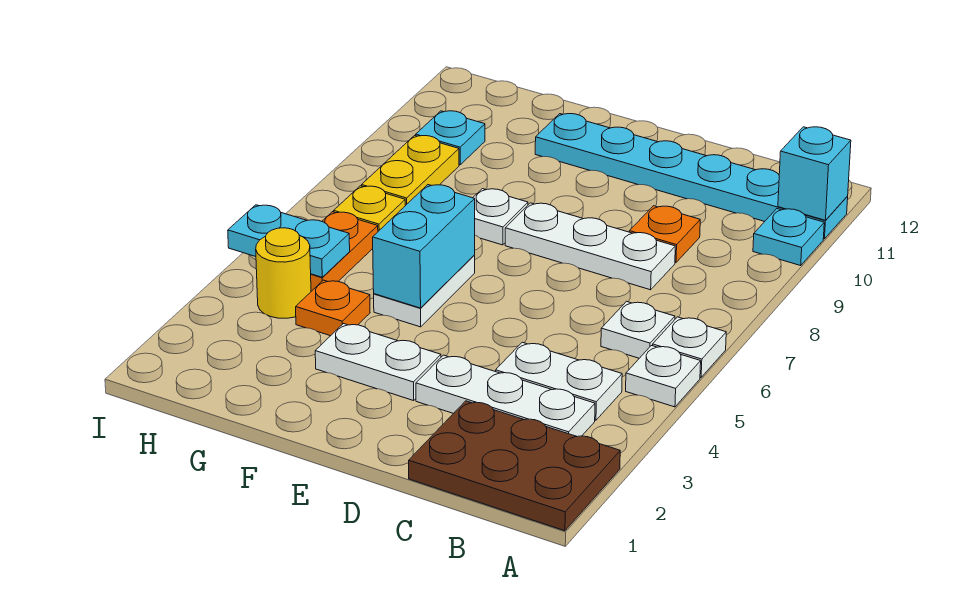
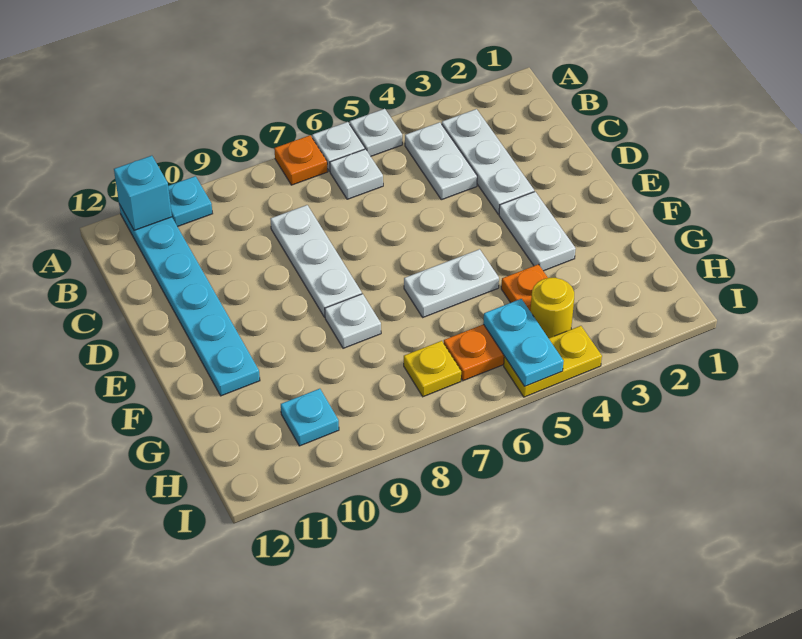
brown 2x3 plate [409,401,620,531] -> none
orange 1x1 plate [629,206,700,263] -> orange 1x1 plate moved to [274,135,328,185]
cyan 1x2 brick [373,185,475,308] -> none
yellow 1x2 plate [362,136,459,206] -> yellow 1x2 plate moved to [504,326,602,397]

